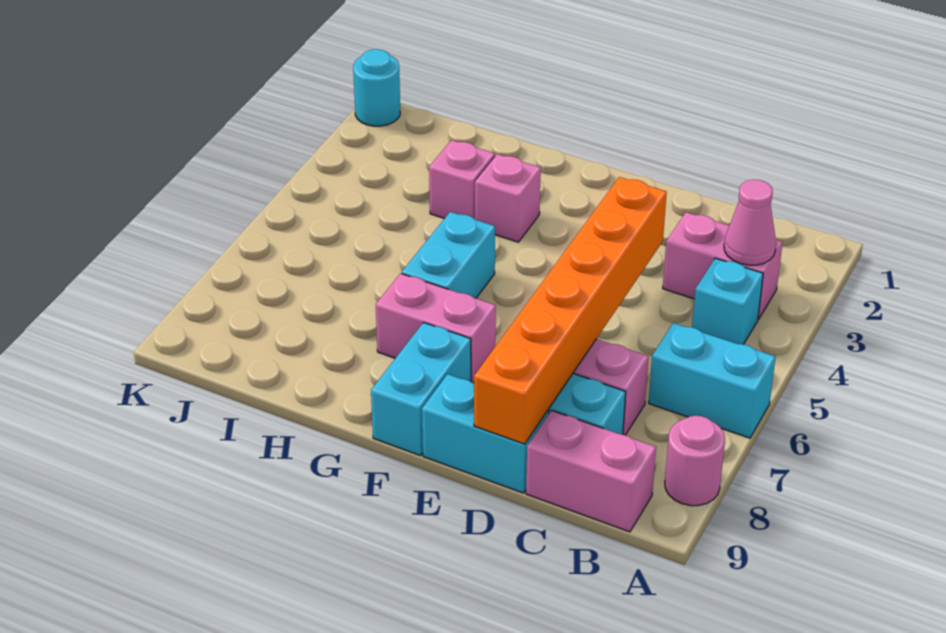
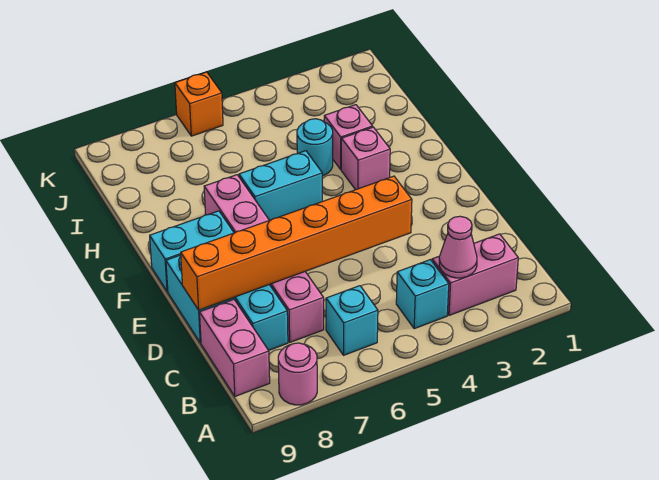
cyan 1x2 brick [649,323,776,438] -> cyan 1x1 brick [326,286,378,355]
pink 1x2 brick [663,212,783,319] -> pink 1x2 brick turned to [432,234,518,315]
cyan 1x1 round brick [353,49,400,126] -> cyan 1x1 round brick moved to [297,119,333,176]
none -> orange 1x1 brick [175,72,223,136]

